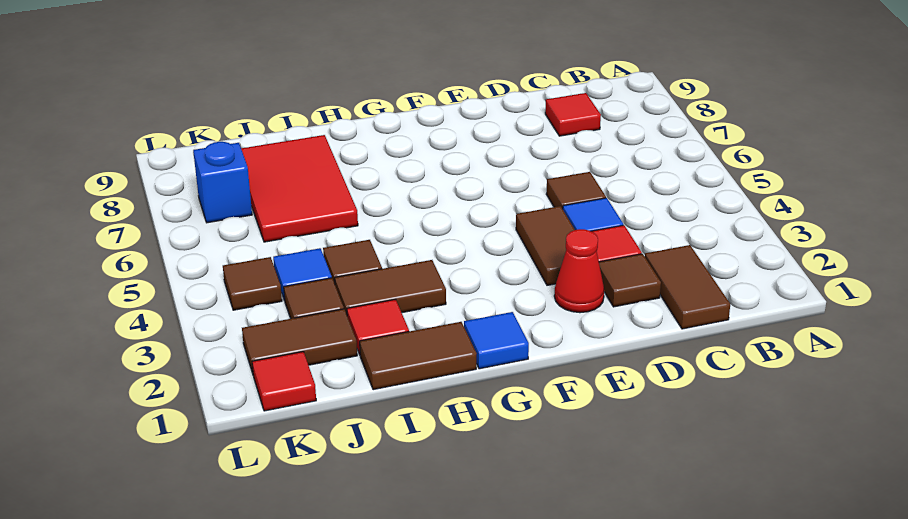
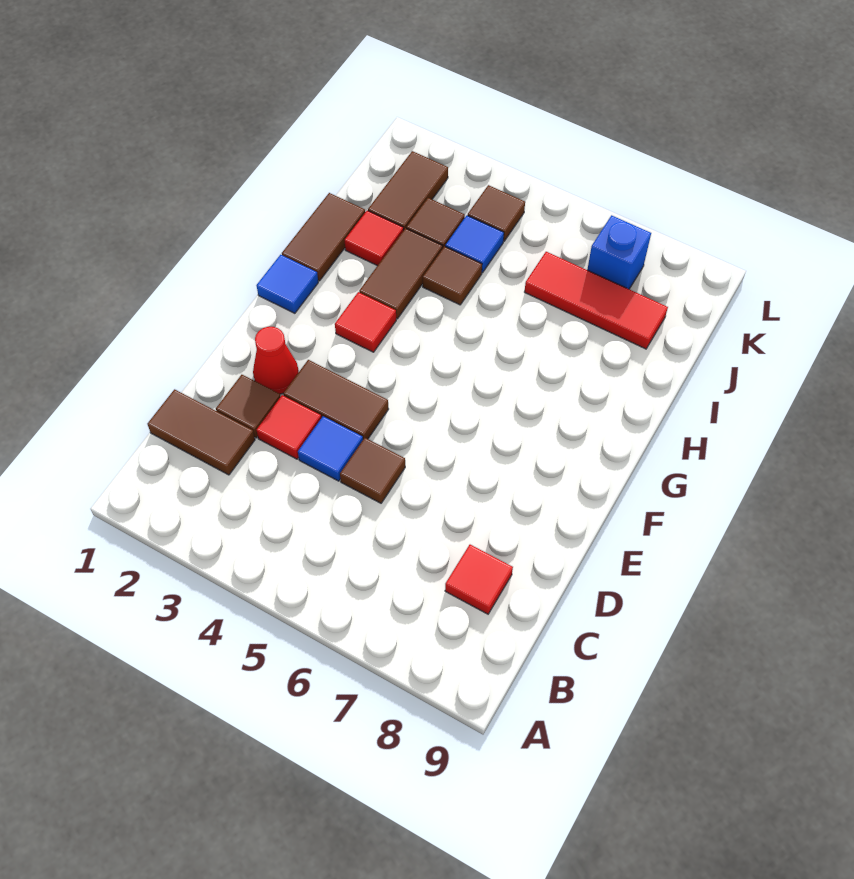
red 2x3 tile [241,135,358,242] -> red 1x3 tile [525,252,668,349]
red 1x1 tile [252,352,316,411] -> red 1x1 tile moved to [335,292,396,352]

